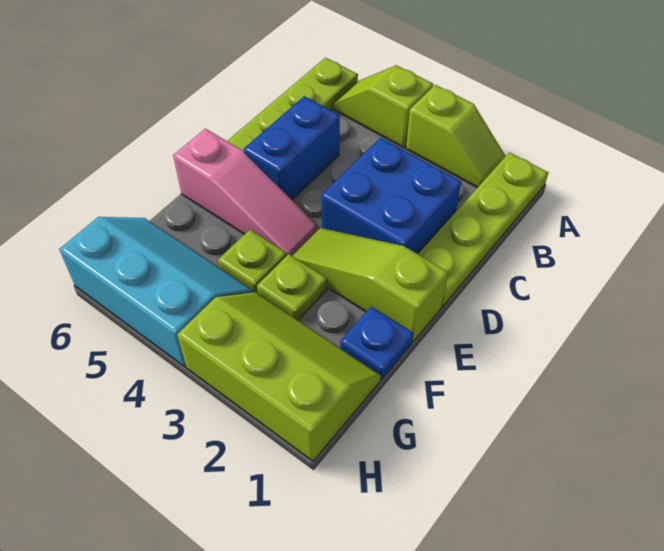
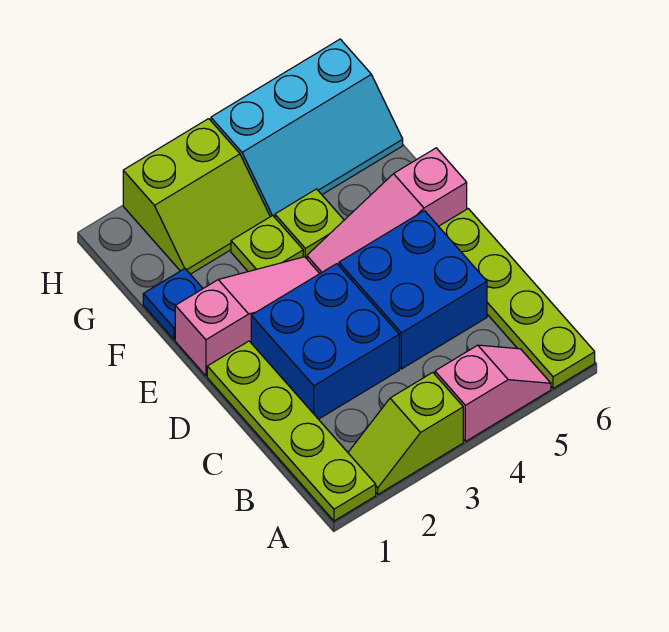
lime 1x2 slope [334,65,433,148] -> pink 1x2 slope [435,345,551,441]
blue 1x2 brick [244,96,340,200] -> blue 2x2 brick [339,211,487,369]
lime 1x3 slope [293,228,448,342] -> pink 1x3 slope [175,257,320,376]
lime 2x3 slope [177,292,381,461] -> lime 2x2 slope [123,119,270,274]

